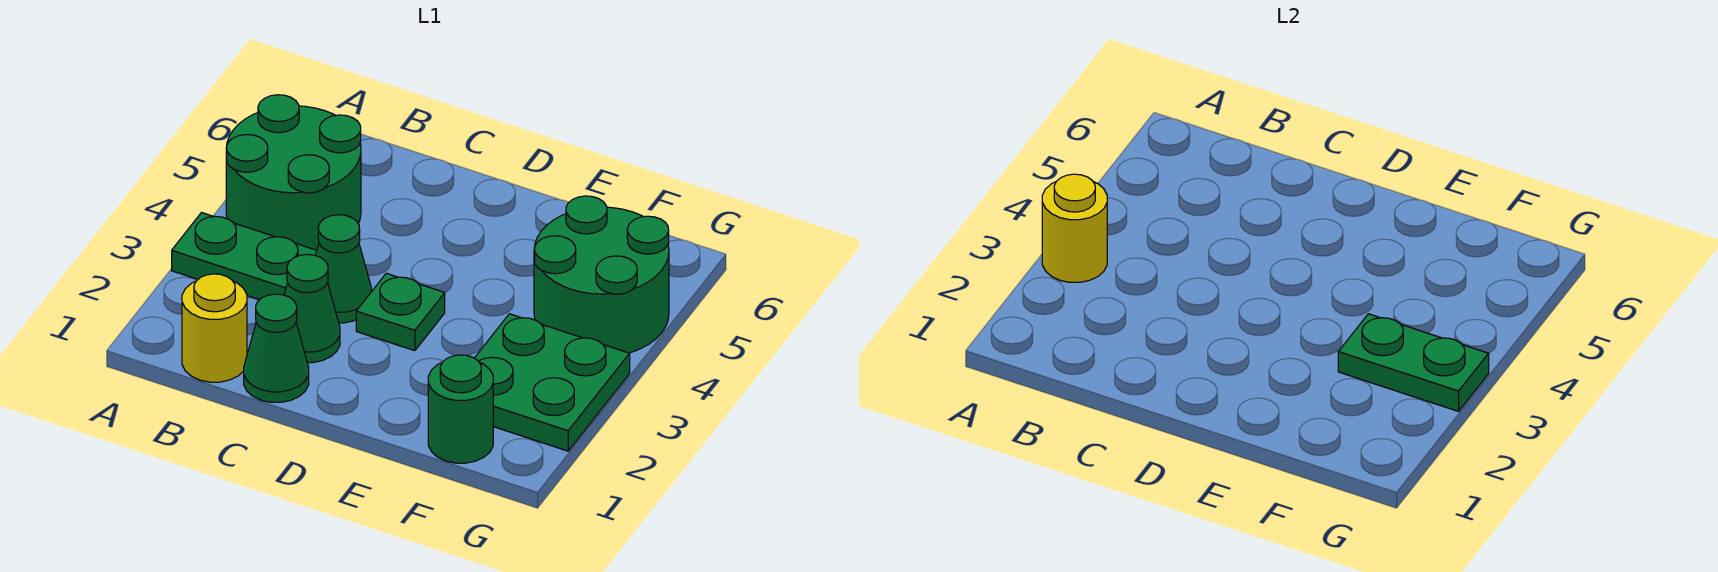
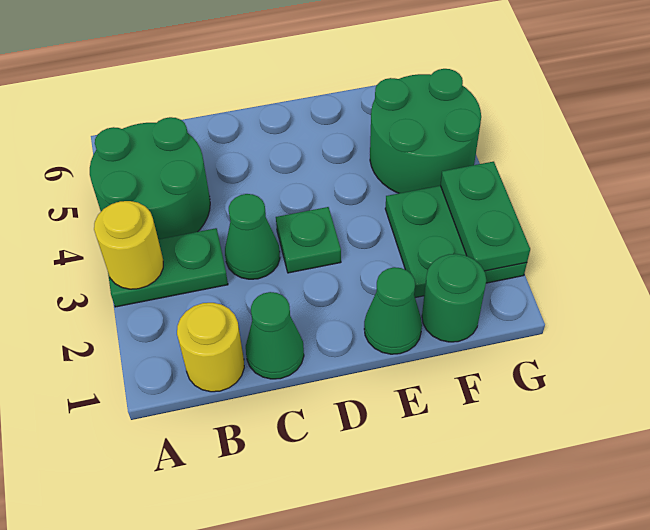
green 1x1 cone [284,254,340,363] -> green 1x1 cone moved to [364,267,422,354]
green 1x2 plate [1338,314,1489,411] -> green 1x2 plate turned to [440,162,530,271]

